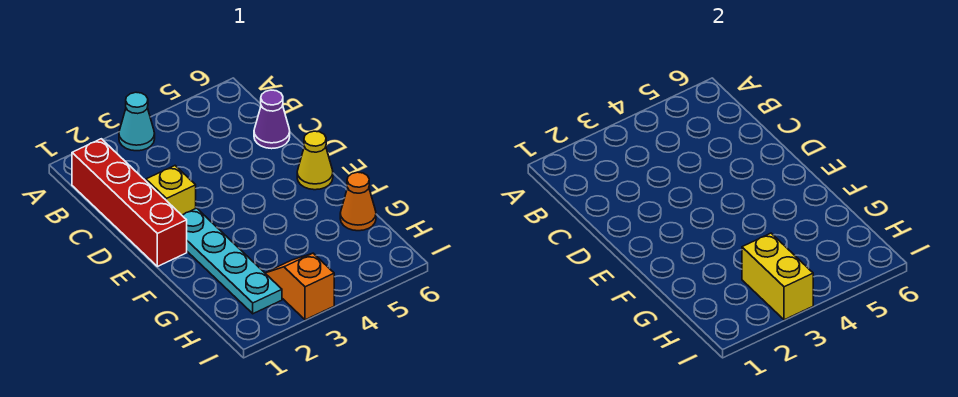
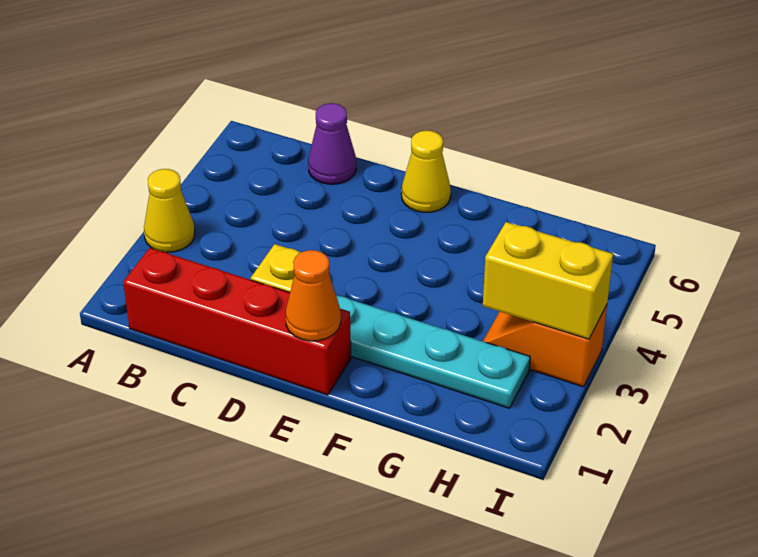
cyan 1x1 cone [119,92,155,151] -> yellow 1x1 cone [144,169,195,252]
orange 1x1 cone [340,172,376,231] -> orange 1x1 cone moved to [286,250,341,341]

